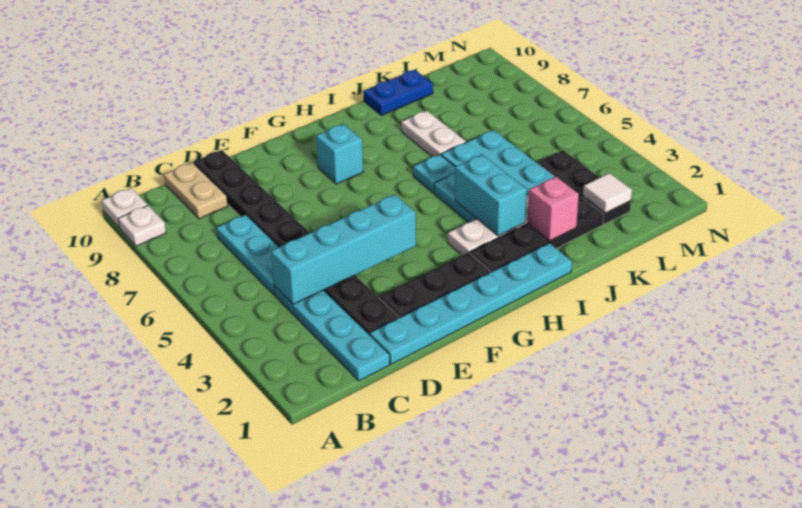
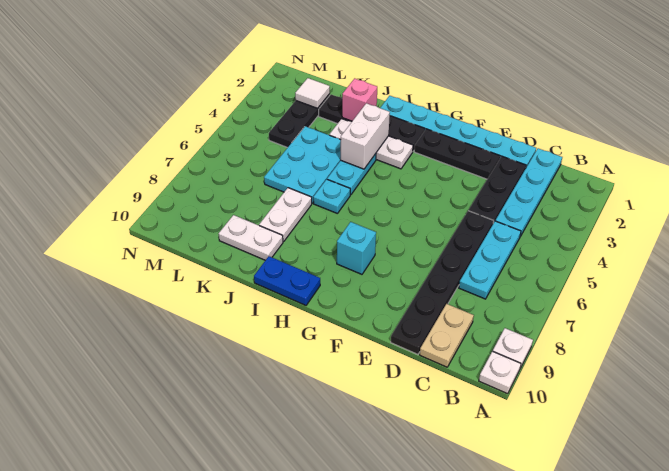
cyan 1x4 brick [271,194,416,304] -> none
cyan 1x2 brick [455,154,527,236] -> white 1x2 brick [341,103,390,169]
none -> white 1x2 plate [219,215,283,260]
blue 1x2 plate [363,70,433,116] -> blue 1x2 plate moved to [254,256,320,305]

